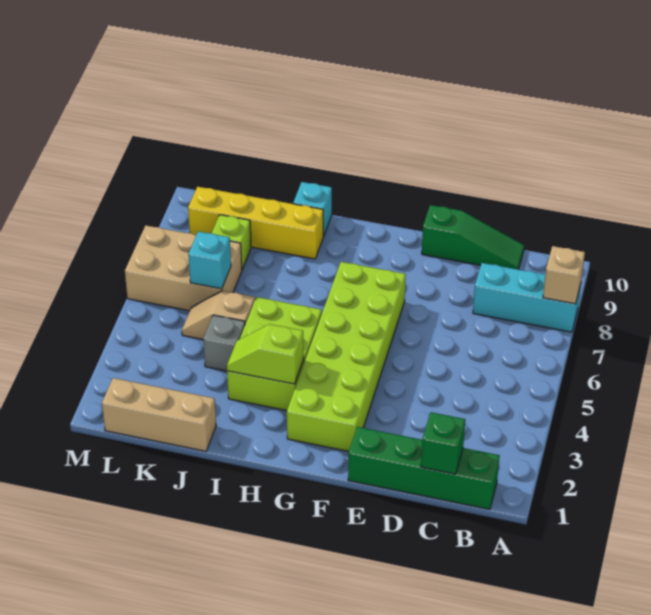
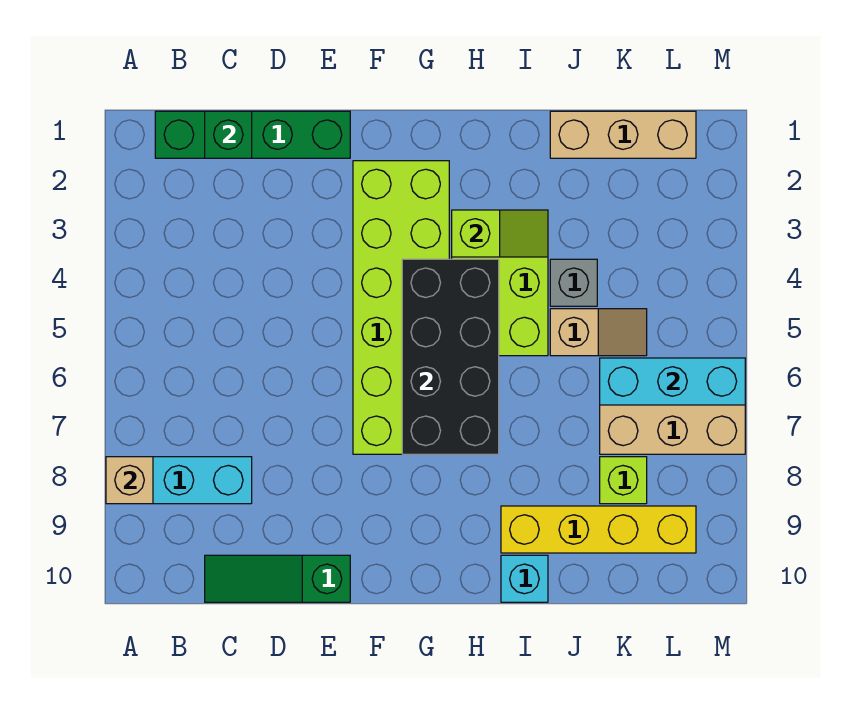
none -> black 2x4 brick [402,259,499,454]
cyan 1x1 brick [188,231,231,289] -> cyan 1x3 brick [600,358,745,405]

